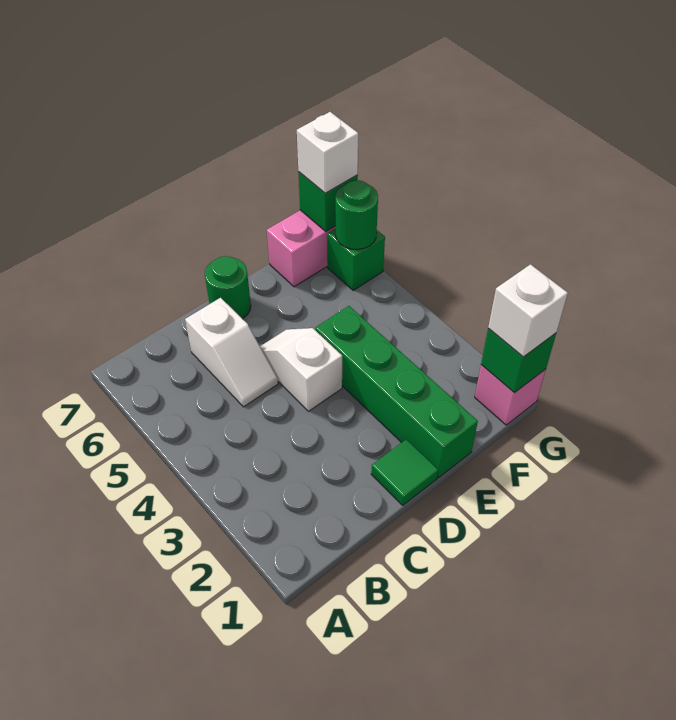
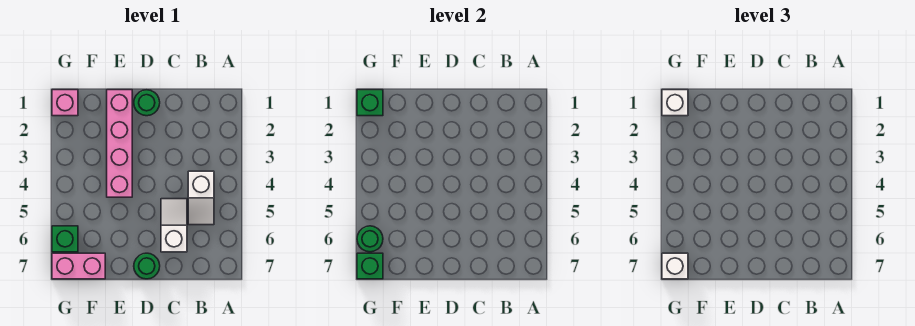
green 1x1 tile [371,439,438,505] -> green 1x1 round brick [134,90,160,116]
white 1x2 slope [260,328,342,411] -> white 1x2 slope moved to [188,171,214,225]
green 1x4 brick [315,306,478,478] -> pink 1x4 brick [107,90,132,197]

